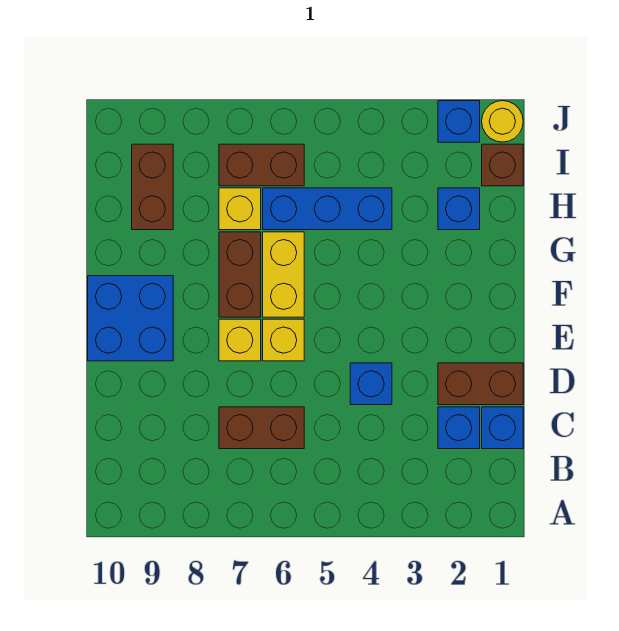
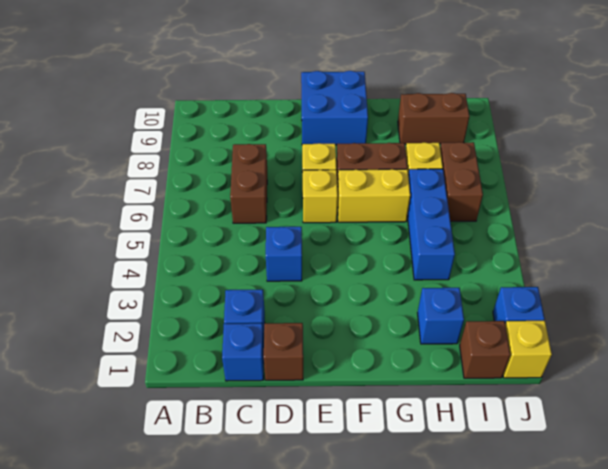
brown 1x2 brick [438,363,523,405] -> brown 1x1 brick [264,323,303,380]
yellow 1x1 round brick [482,101,523,142] -> yellow 1x1 brick [503,321,552,378]

